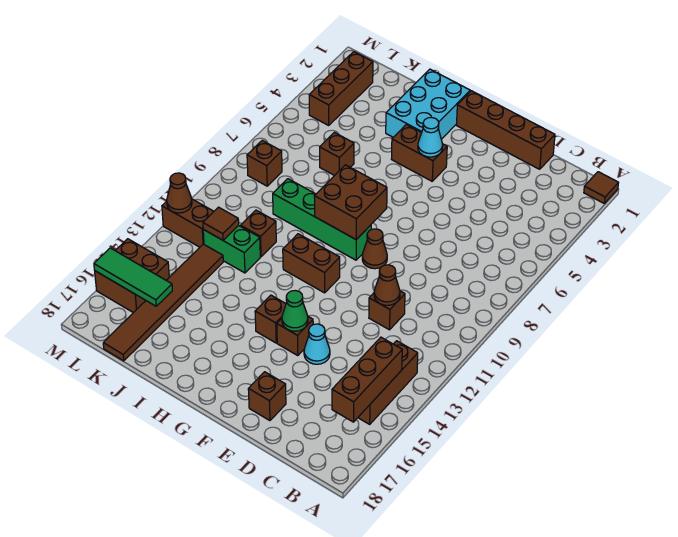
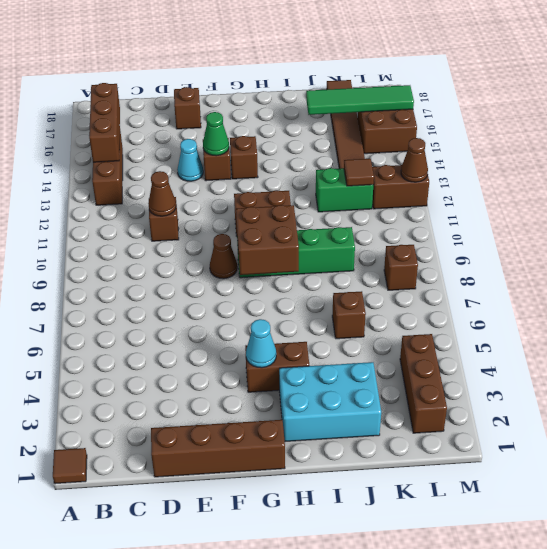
cyan 2x3 brick [386,69,470,139] -> cyan 2x3 brick turned to [279,362,381,442]
brown 1x1 brick [241,210,276,257] -> none
green 1x3 tile [94,248,172,306] -> green 1x4 tile [306,85,414,115]

